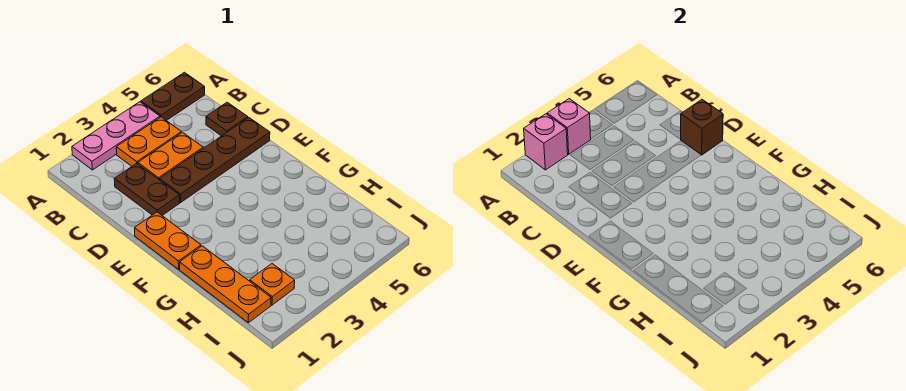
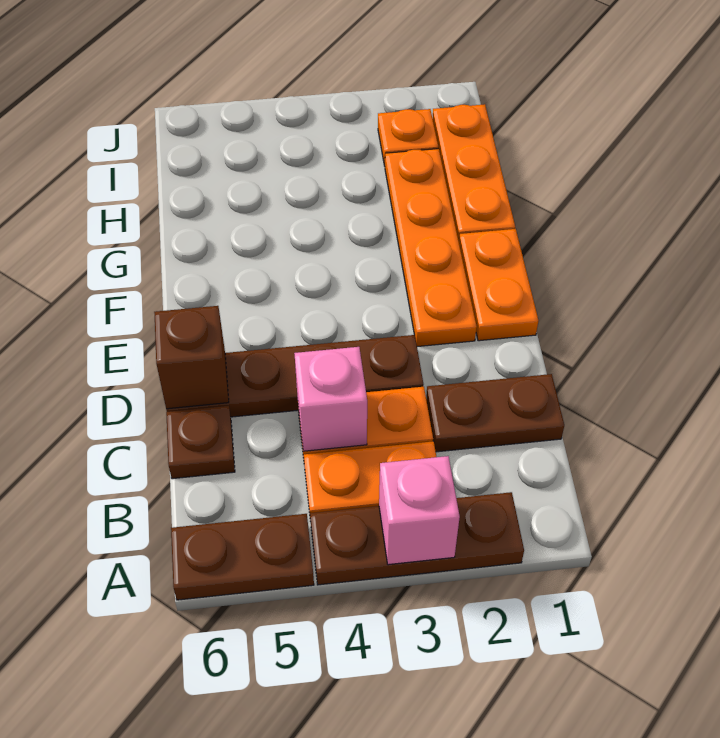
pink 1x3 plate [72,102,160,170] -> brown 1x3 plate [310,492,524,585]
pink 1x1 brick [524,114,568,170] -> pink 1x1 brick moved to [294,347,367,451]
brown 1x2 plate [114,163,180,215] -> brown 1x2 plate turned to [426,374,564,452]
none -> orange 1x4 plate [385,149,477,347]

